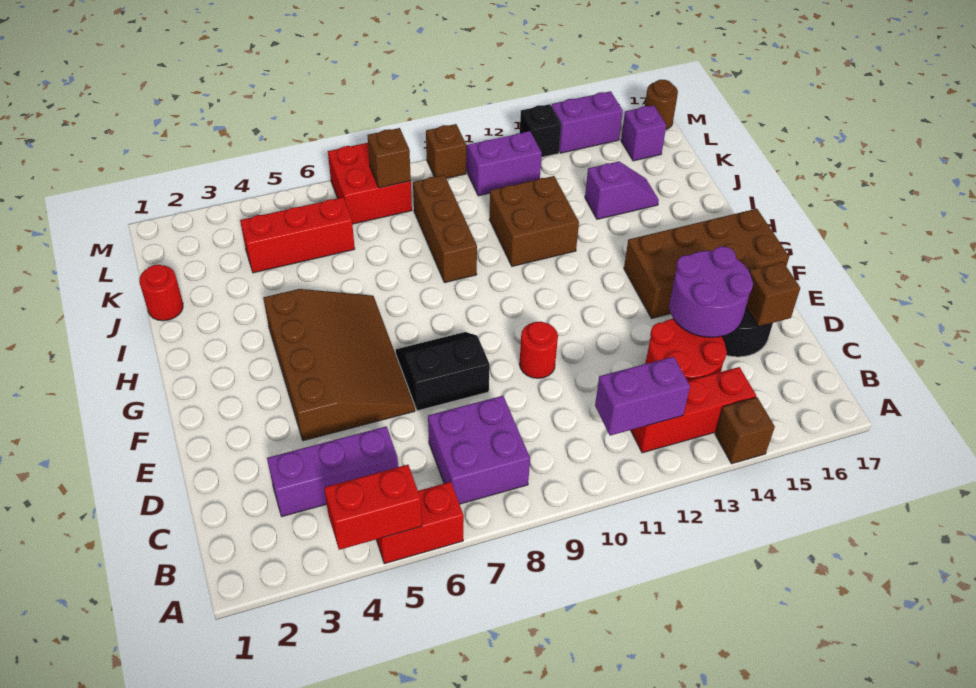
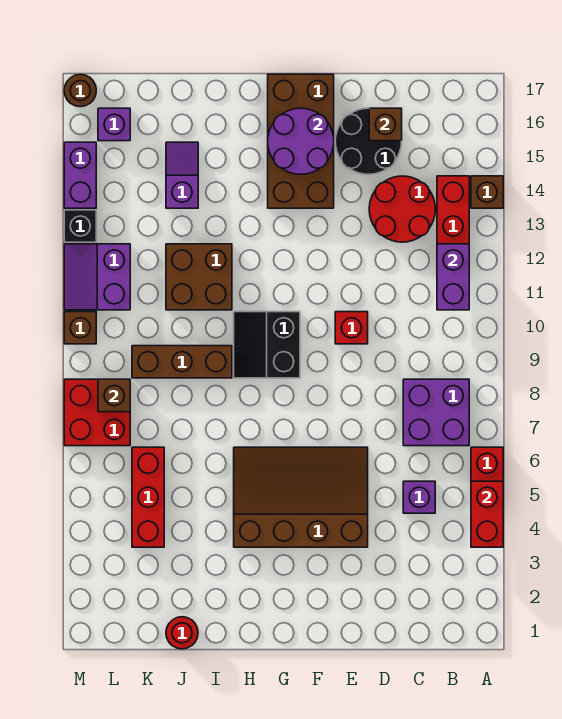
purple 1x3 brick [267,427,398,517] -> purple 1x1 brick [403,481,435,513]
purple 2x2 round brick [669,247,753,337] -> purple 2x2 round brick moved to [268,108,334,174]
black 2x2 slope [396,332,490,411] -> black 2x2 slope moved to [234,312,300,378]
red 1x1 round brick [519,322,558,378] -> red 1x1 brick [335,312,368,344]

